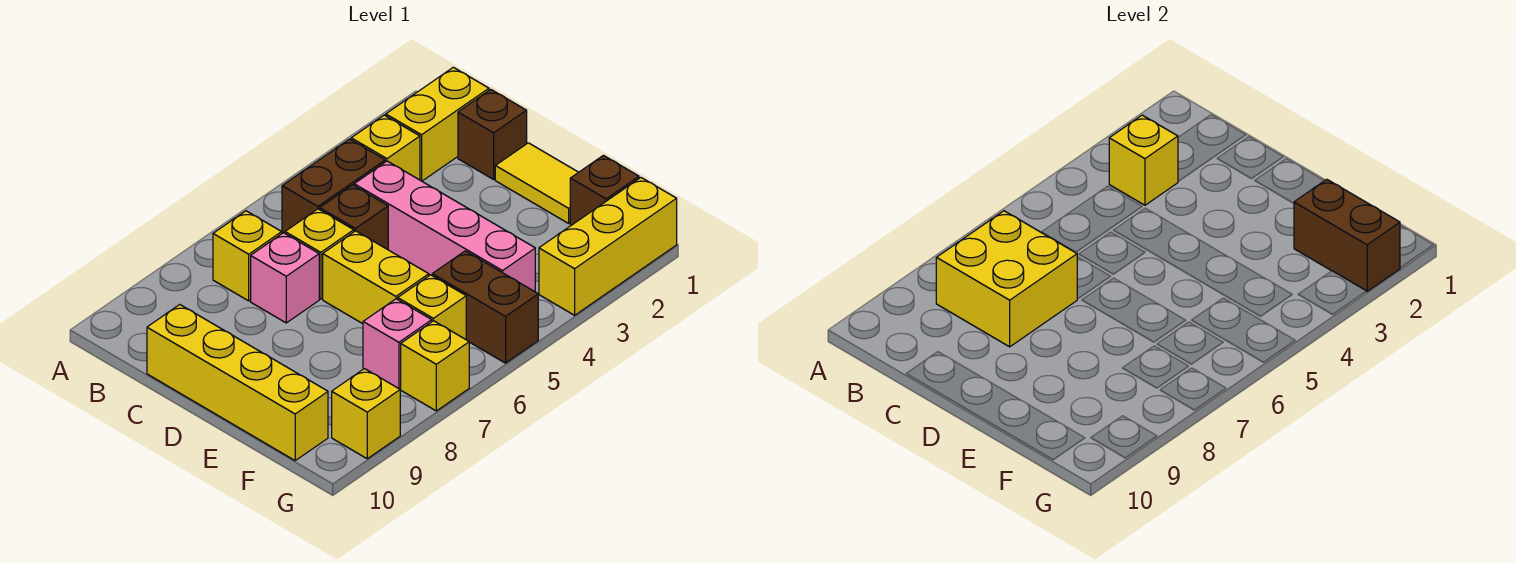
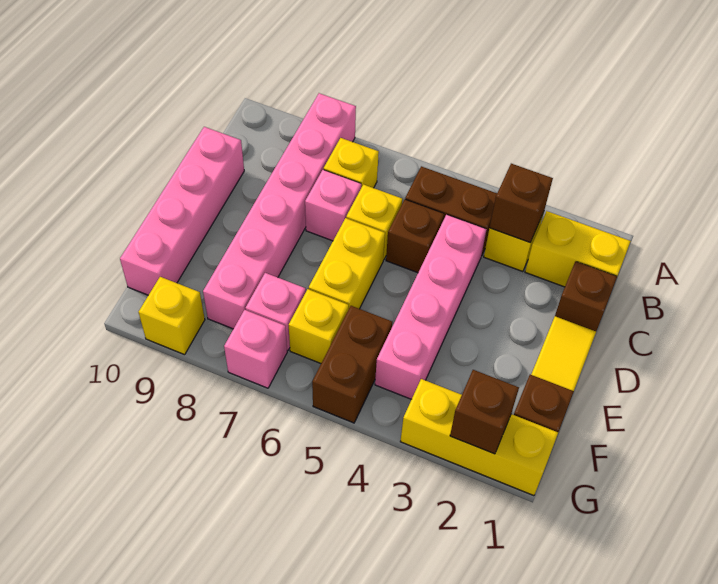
none -> pink 1x6 brick [203,93,356,329]
yellow 1x1 brick [1109,115,1178,205] -> brown 1x1 brick [490,164,553,242]
yellow 2x2 brick [936,211,1077,347] -> none
yellow 1x4 brick [147,305,328,460] -> pink 1x4 brick [120,127,244,295]
brown 1x2 brick [1294,179,1400,291] -> brown 1x1 brick [450,370,519,454]
yellow 1x1 brick [401,321,469,411] -> pink 1x1 brick [224,310,287,388]

